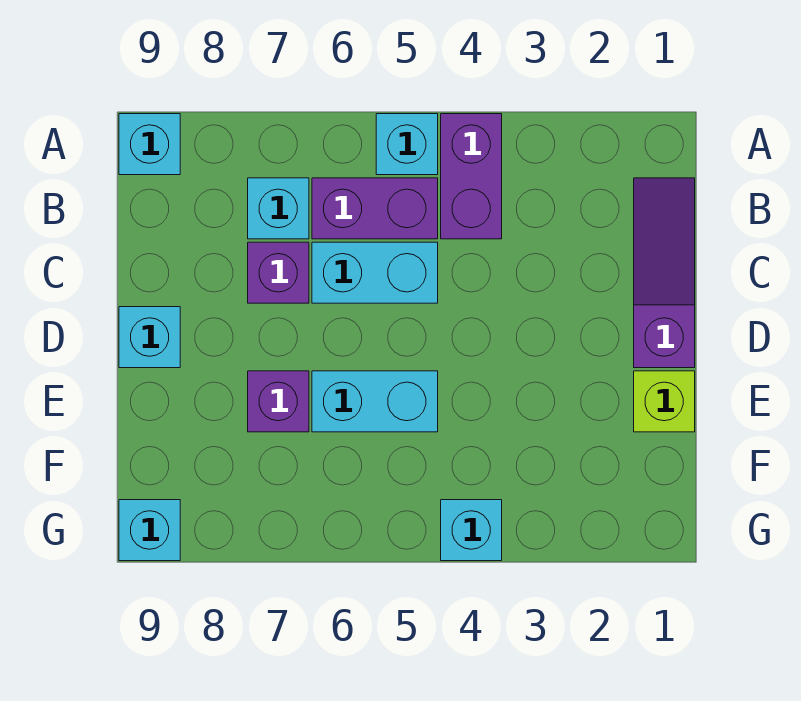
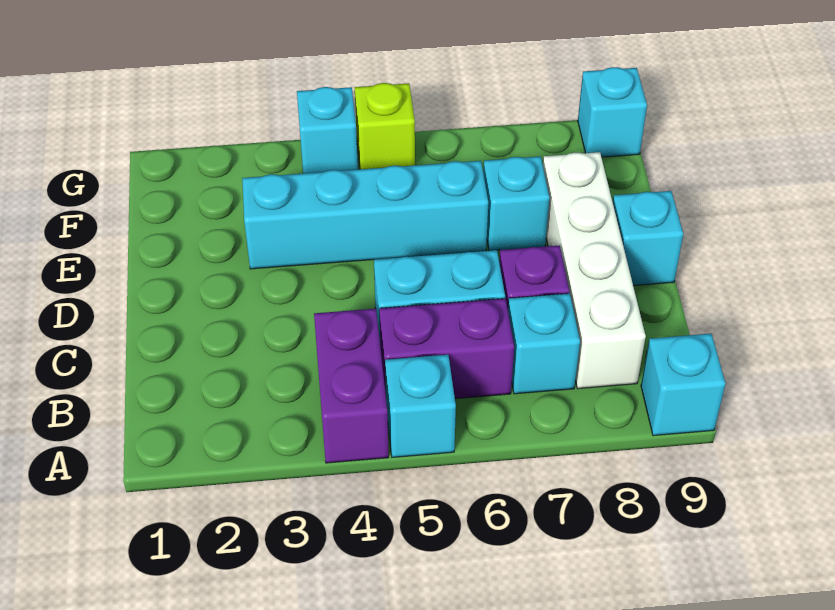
purple 1x3 slope [634,178,695,368] -> none
none -> white 1x4 brick [543,152,646,389]
lime 1x1 brick [634,371,695,432] -> lime 1x1 brick moved to [355,83,415,169]
cyan 1x2 brick [312,371,438,432] -> cyan 1x4 brick [242,161,488,269]
purple 1x1 brick [248,371,309,432] -> cyan 1x1 brick [483,156,550,251]

